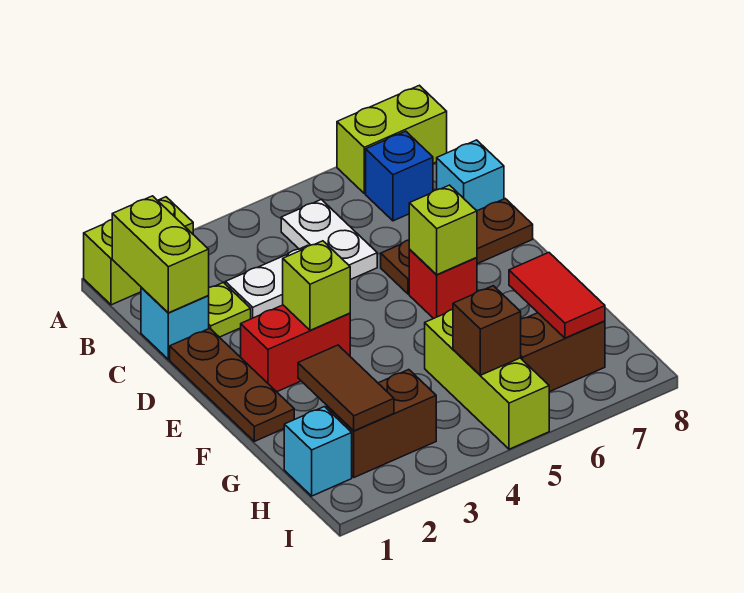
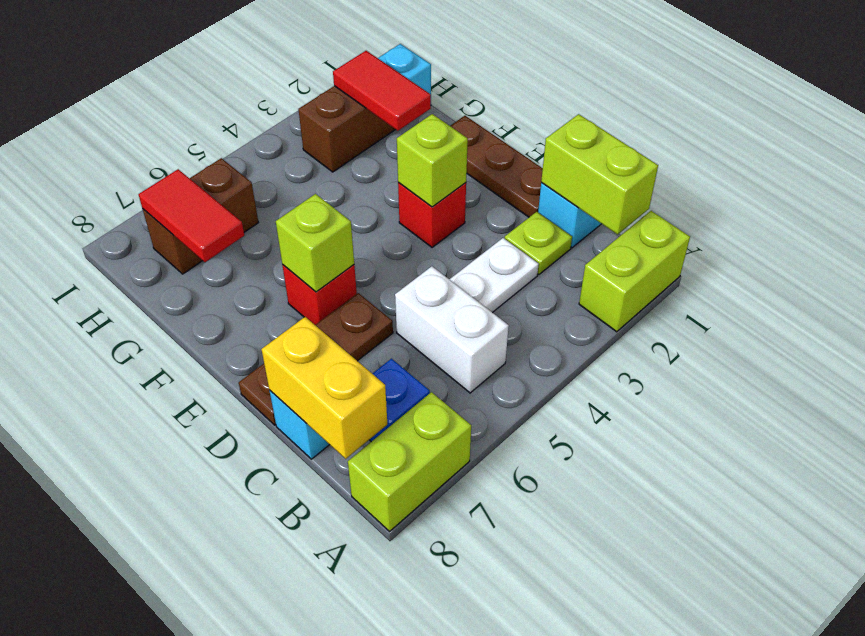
white 1x2 plate [281,199,377,280] -> white 1x2 brick [395,266,509,393]
none -> yellow 1x2 brick [261,317,387,459]
red 1x2 brick [241,305,350,392] -> red 1x1 brick [398,182,466,247]
brown 1x2 tile [298,345,394,431] -> red 1x2 tile [333,51,431,131]
lime 1x3 brick [425,309,549,449] -> none
brown 1x1 brick [453,286,521,375] -> none

